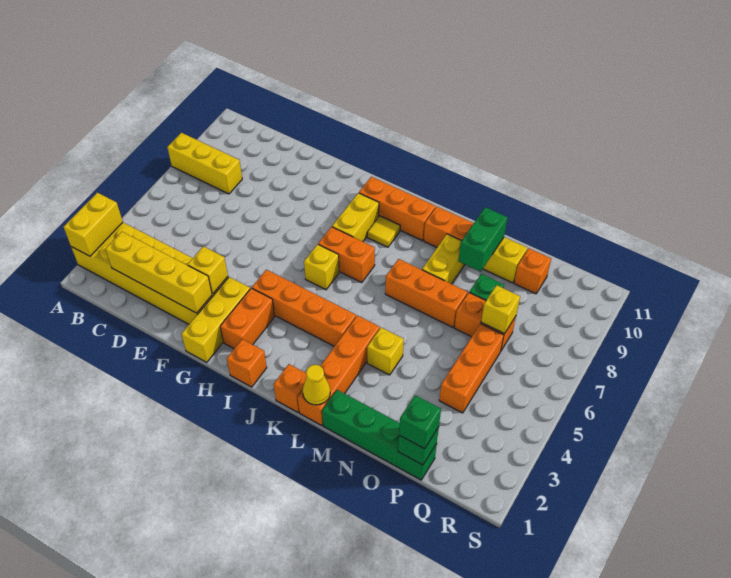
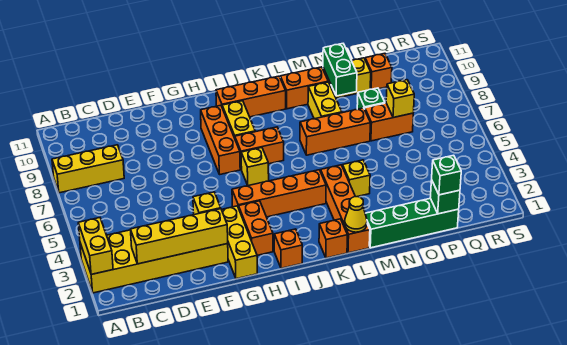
yellow 1x1 tile [367,216,400,247] -> none
orange 1x3 brick [439,324,504,413] -> orange 1x3 brick moved to [201,105,240,174]

